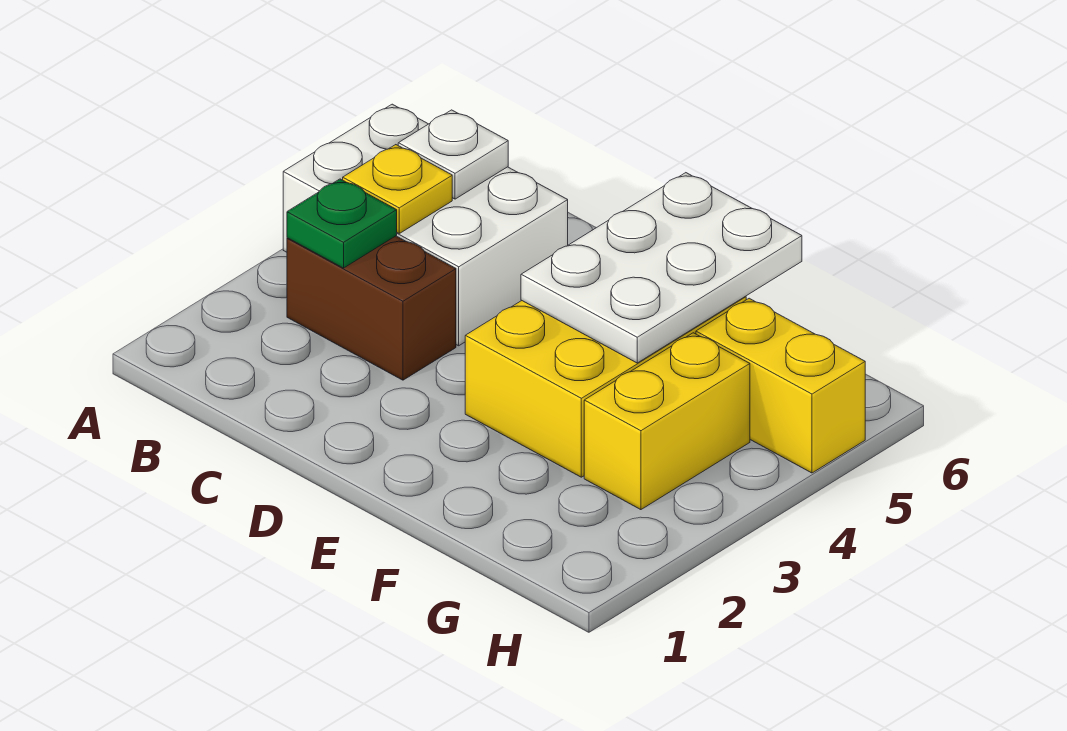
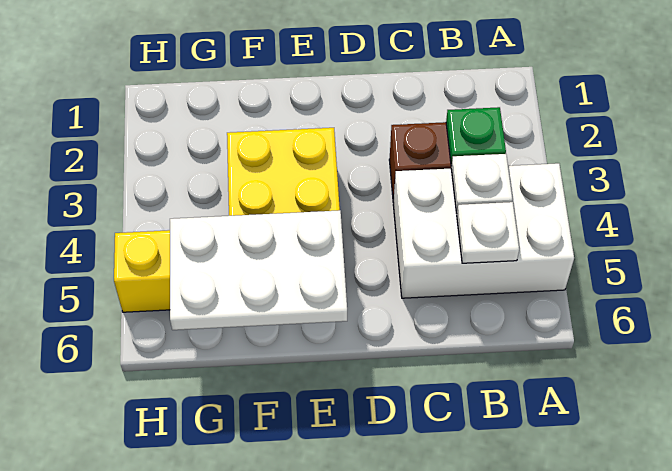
yellow 1x1 plate [343,145,452,233] -> white 1x1 plate [451,154,513,213]
white 2x3 plate [521,173,802,363] -> white 2x3 plate turned to [170,210,347,330]
yellow 1x2 brick [584,333,750,510] -> none

